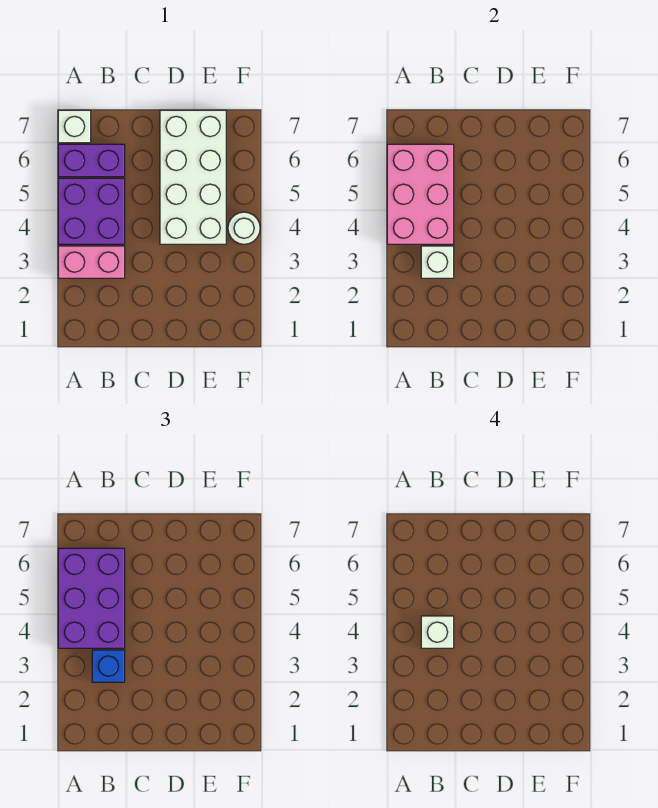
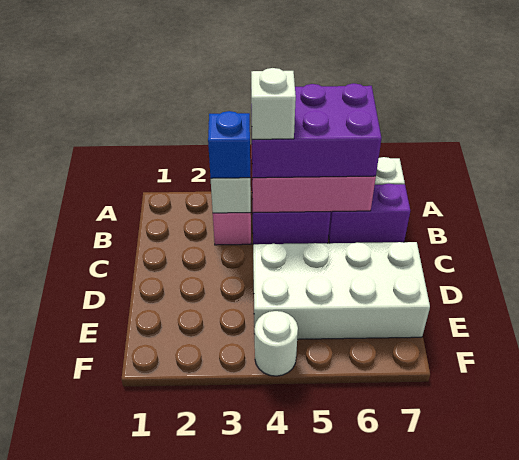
purple 1x2 brick [58,144,125,177] -> purple 1x2 brick turned to [329,183,410,243]

